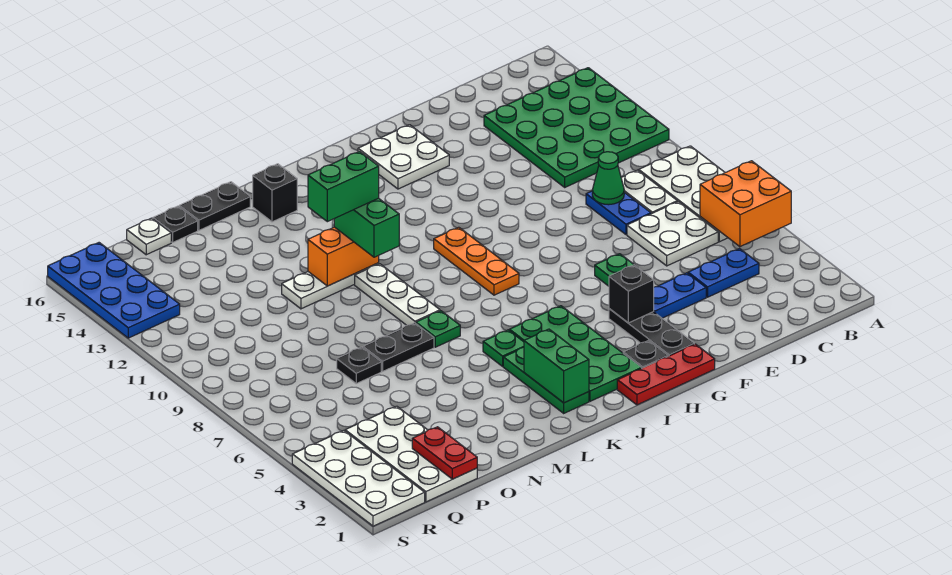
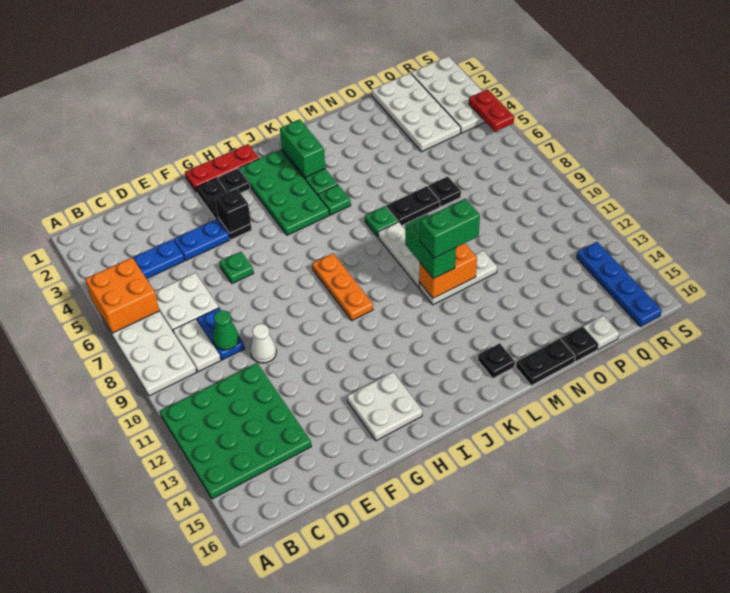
none -> white 1x1 cone [251,324,276,363]
black 1x1 brick [253,164,297,222] -> black 1x1 plate [478,343,515,378]
red 1x2 plate [412,427,477,479] -> red 1x2 plate moved to [469,89,514,132]
blue 2x4 plate [48,243,180,338] -> blue 1x4 plate [577,242,662,327]

